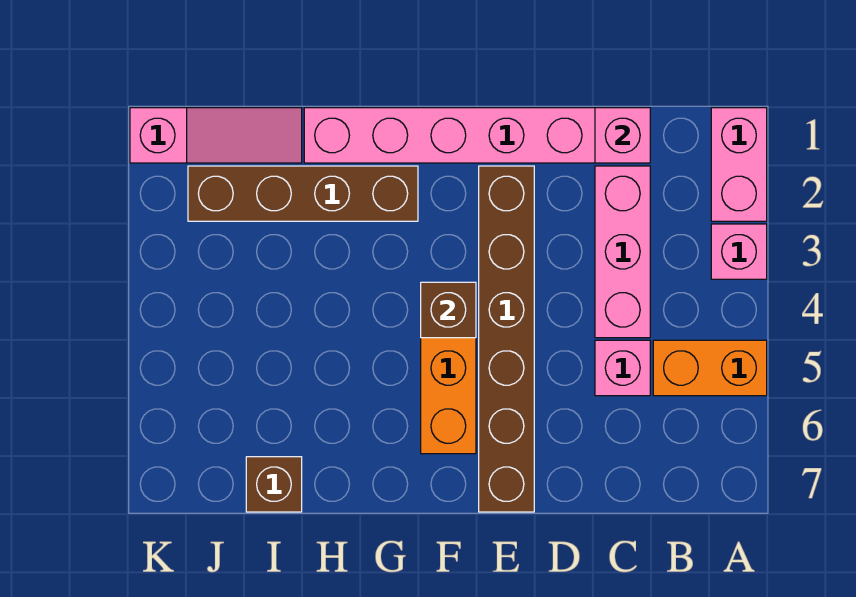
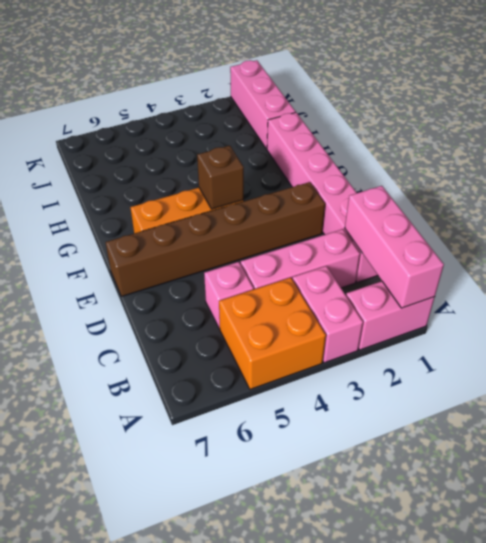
pink 1x1 brick [711,224,767,279] -> pink 1x2 brick [292,266,363,363]
orange 1x2 brick [653,340,767,396] -> orange 2x2 brick [219,278,326,389]
pink 1x1 brick [595,108,650,163] -> pink 1x3 brick [345,186,444,308]
brown 1x4 brick [188,166,418,221] -> none
pink 1x3 slope [130,108,302,163] -> pink 1x3 brick [230,60,296,149]
brown 1x1 brick [246,457,302,512] -> none

